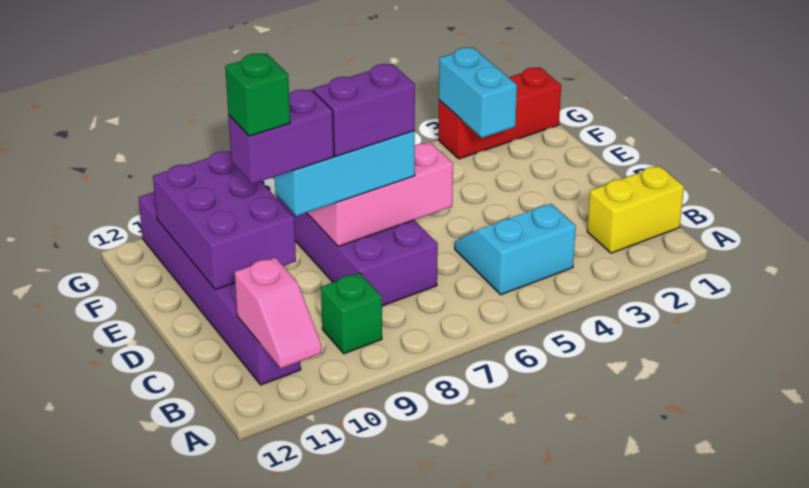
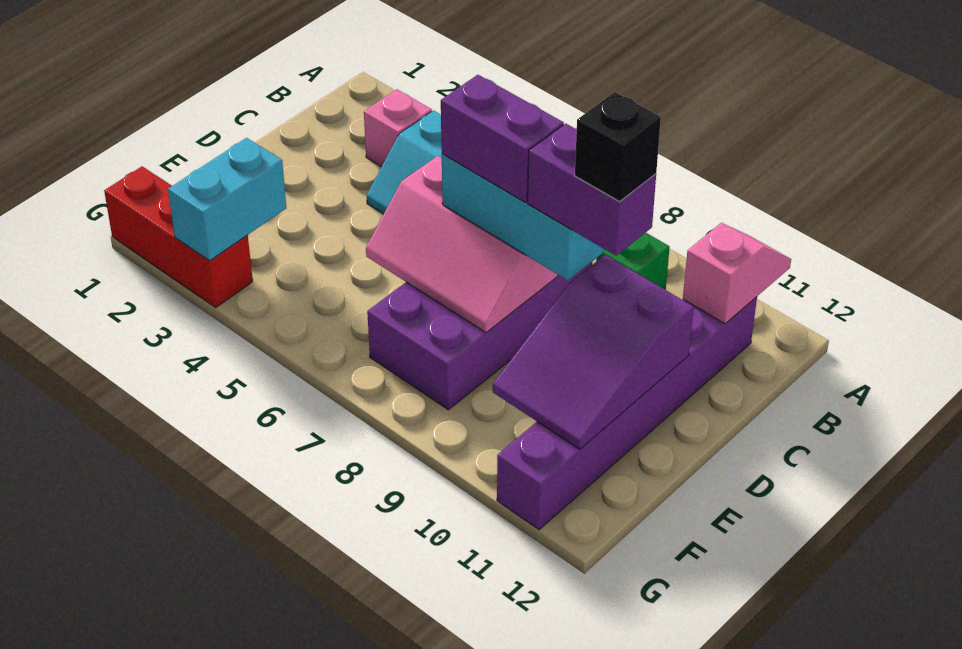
yellow 1x2 brick [587,166,684,253] -> none
none -> pink 1x1 brick [364,90,432,167]
purple 2x3 brick [153,151,296,289] -> purple 2x3 slope [493,255,694,449]
green 1x1 brick [225,53,290,136] -> black 1x1 brick [575,92,661,201]

